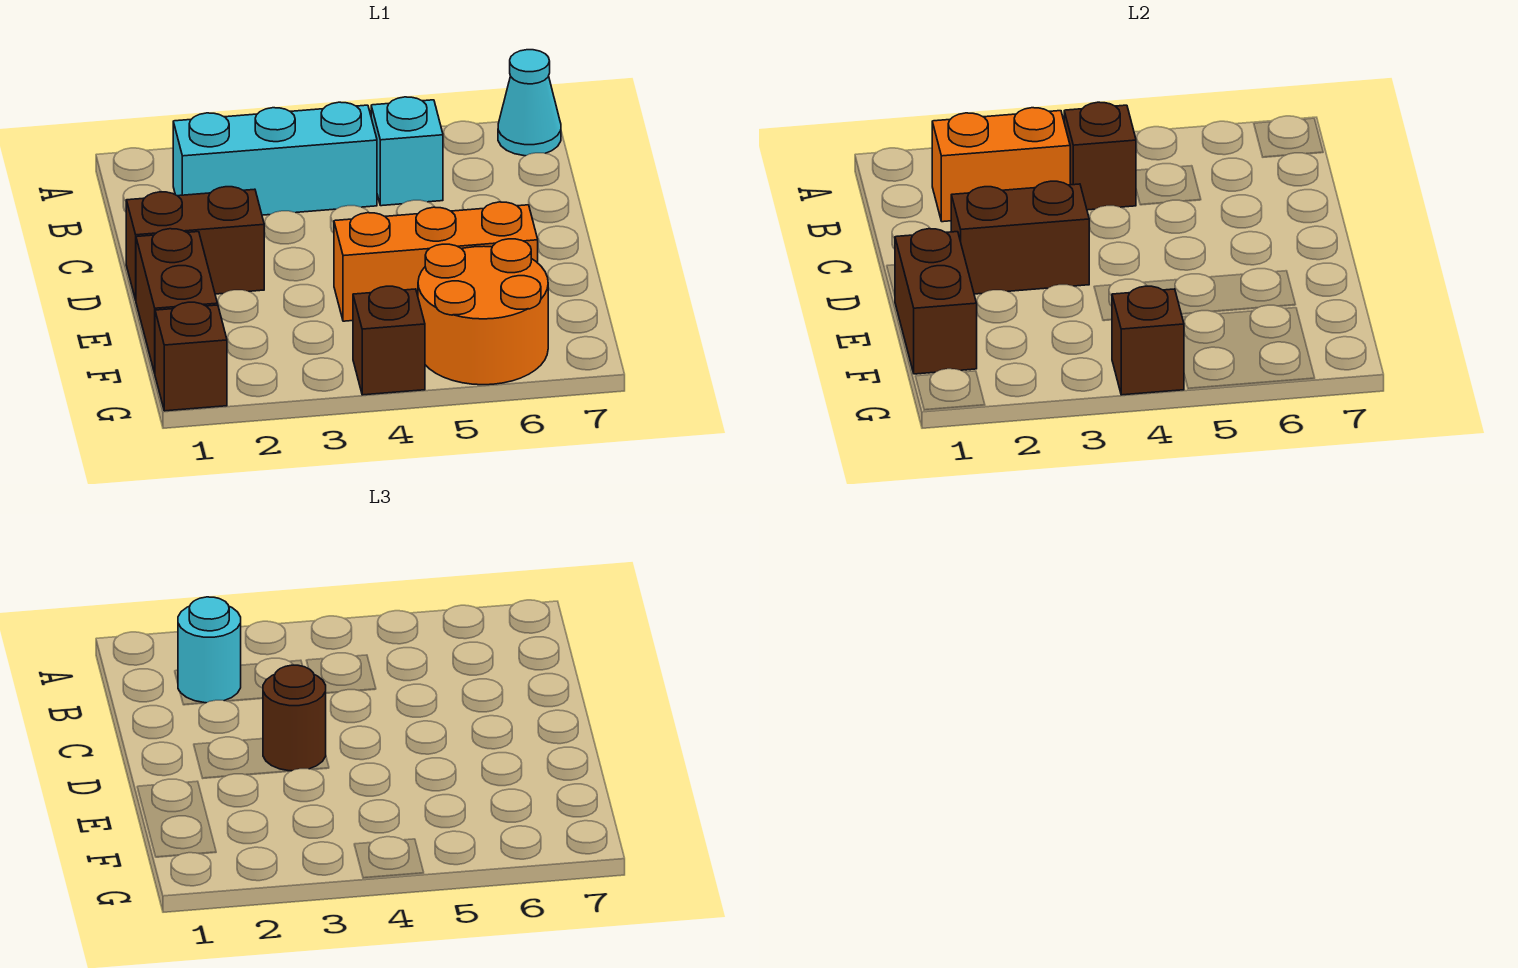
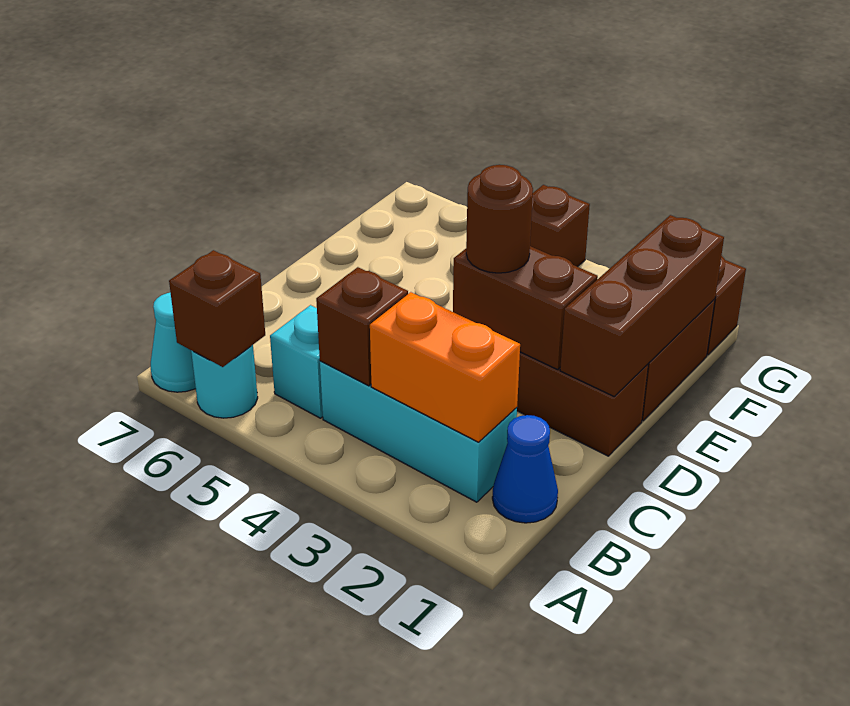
none -> blue 1x1 cone [492,415,558,523]
cyan 1x1 round brick [178,597,241,703] -> cyan 1x1 round brick moved to [191,345,258,418]
brown 1x2 brick [895,229,977,374] -> brown 1x3 brick [560,215,724,396]
orange 1x3 brick [334,202,538,321] -> none
orange 2x2 round brick [418,239,548,385] -> none
brown 1x1 brick [1112,286,1184,395] -> brown 1x1 brick moved to [169,250,265,367]

